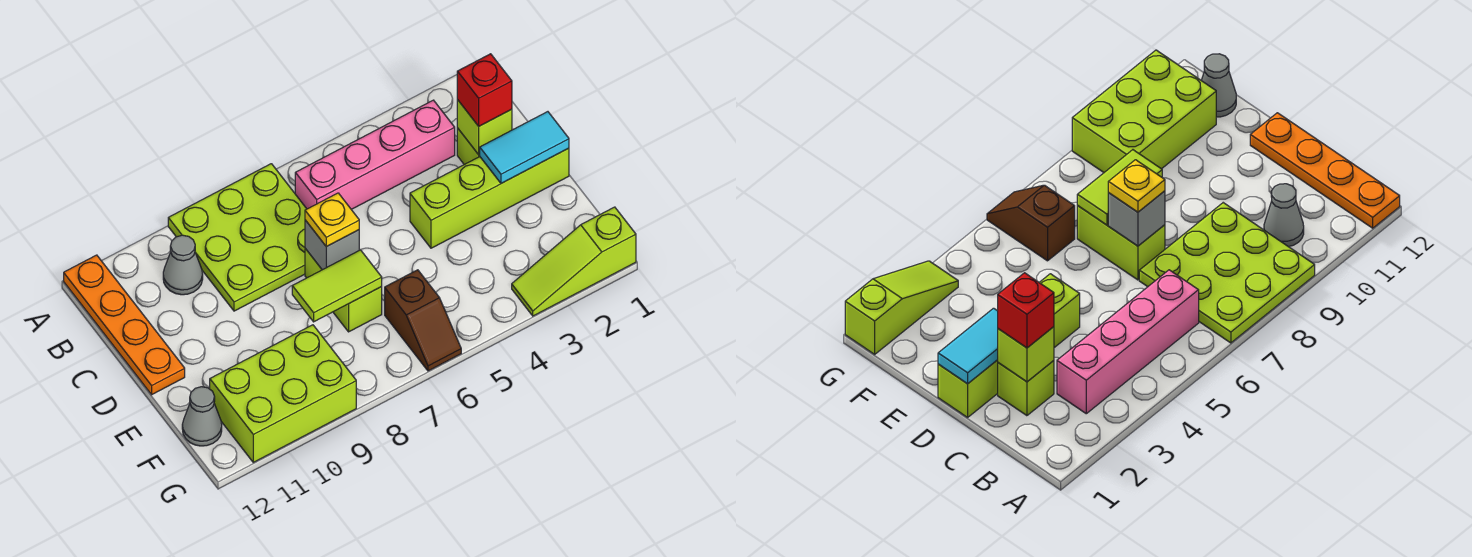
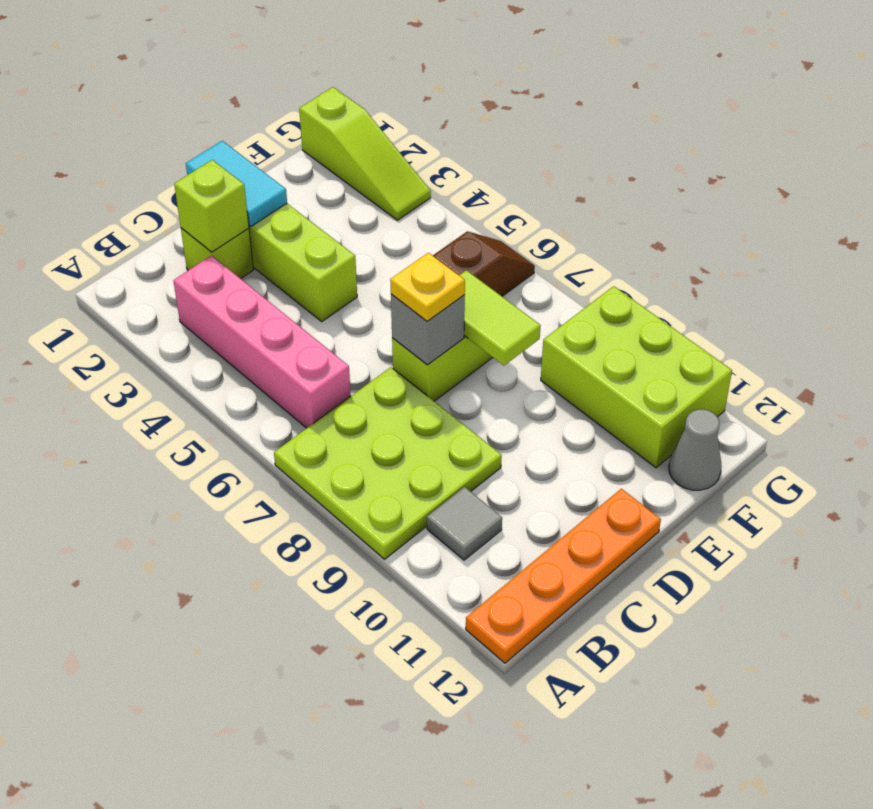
grey 1x1 cone [163,235,203,295] -> grey 1x1 tile [427,487,502,560]
red 1x1 brick [457,54,512,126] -> none

